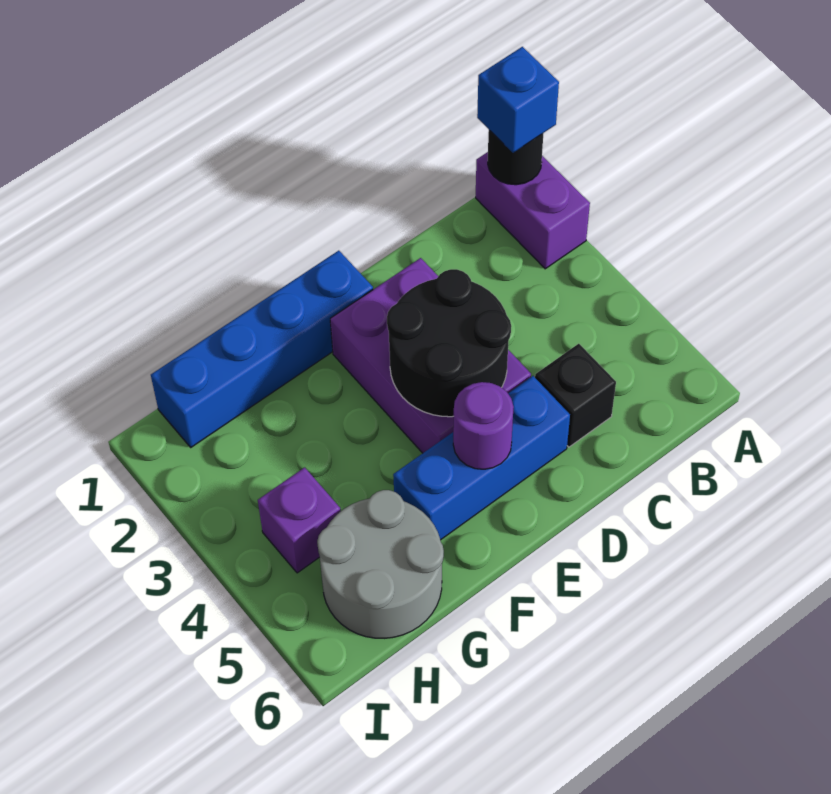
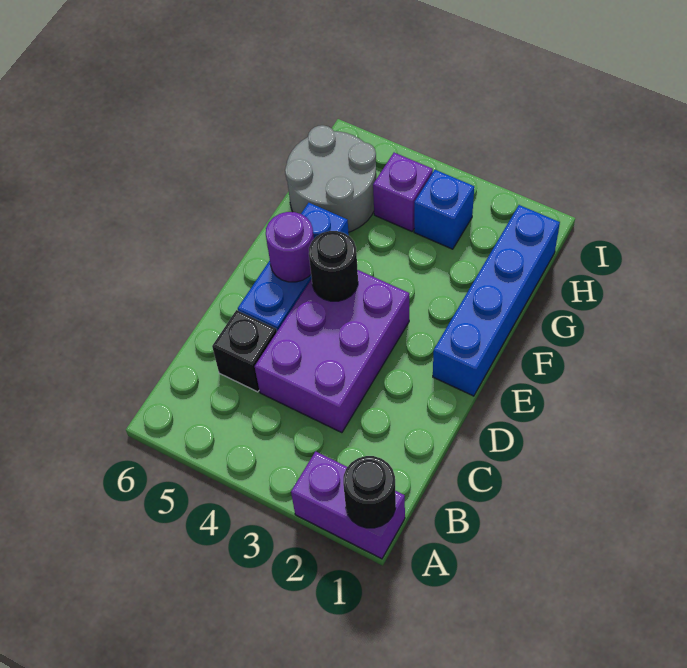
blue 1x1 brick [477,47,559,153] -> blue 1x1 brick moved to [414,170,474,249]
purple 2x3 brick [330,258,531,453] -> purple 2x3 brick turned to [255,270,409,433]
black 2x2 round brick [387,269,511,417] -> black 1x1 round brick [309,231,358,301]

